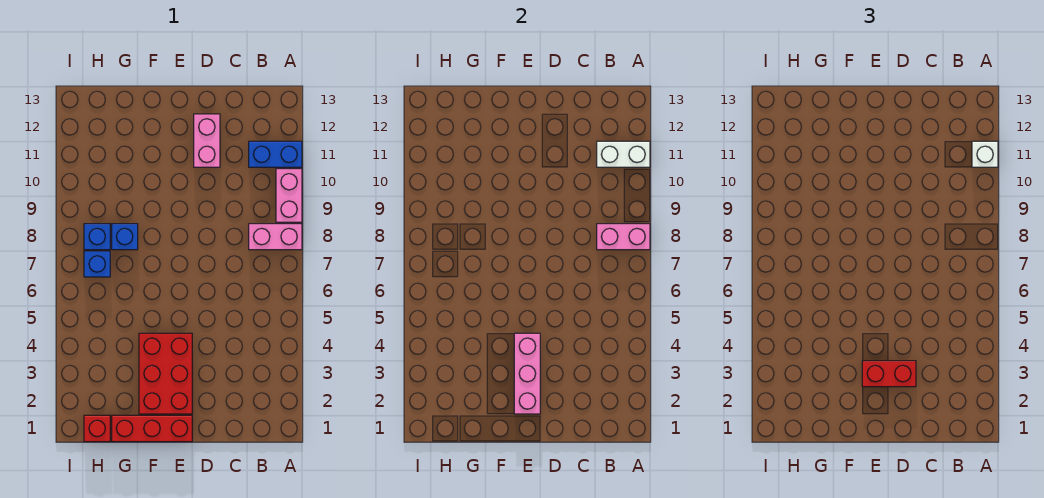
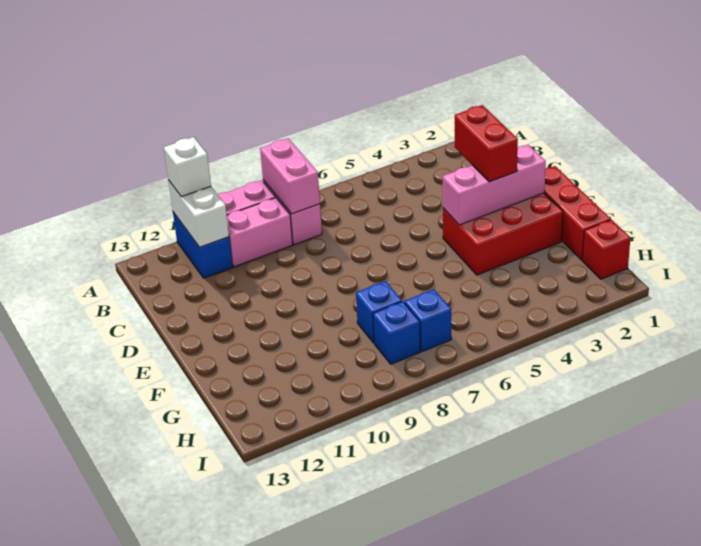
pink 1x2 brick [194,114,220,167] -> pink 1x2 brick moved to [227,198,293,267]

